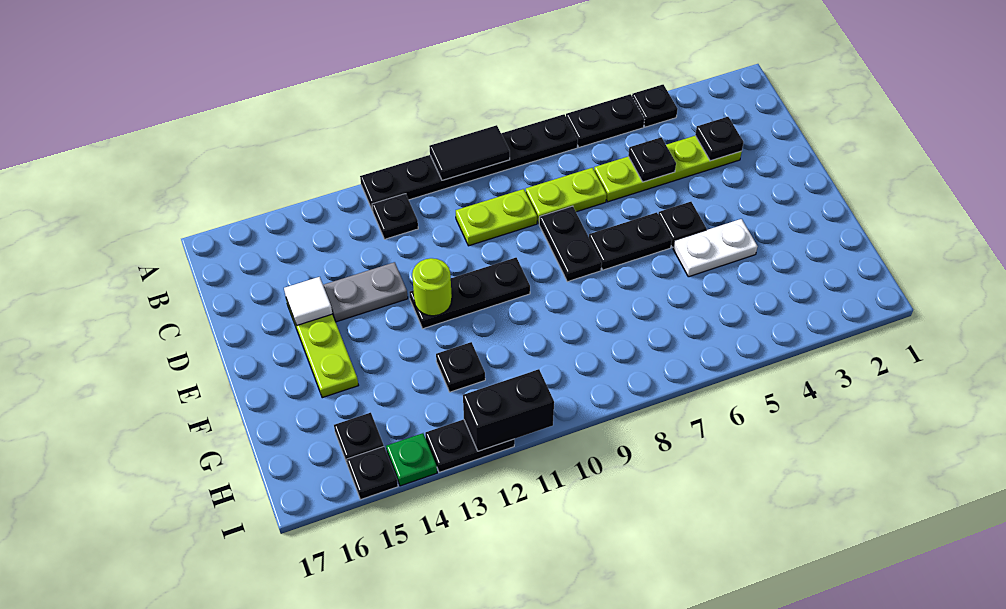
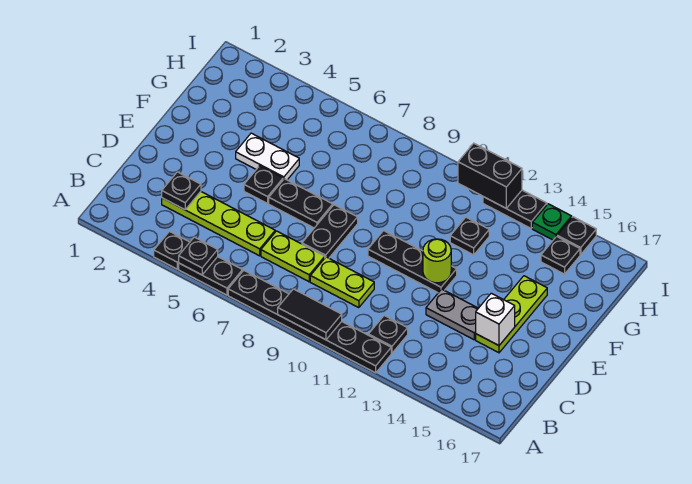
black 1x1 plate [628,137,676,182] -> black 1x1 plate moved to [179,237,218,275]
white 1x1 tile [284,277,332,325] -> white 1x1 brick [476,293,515,346]

